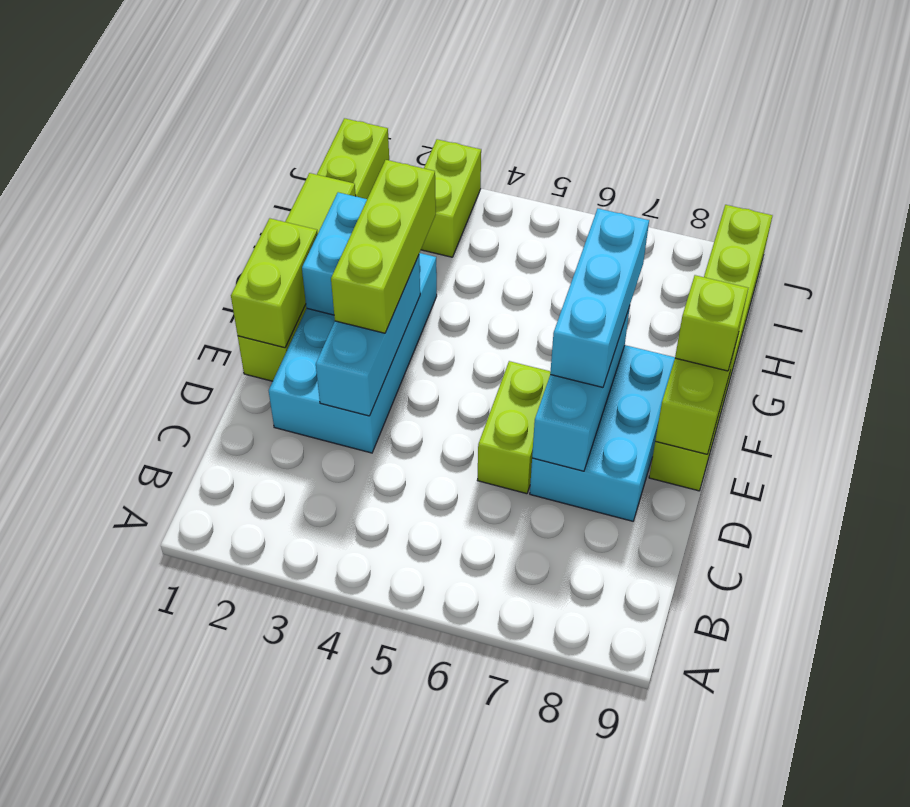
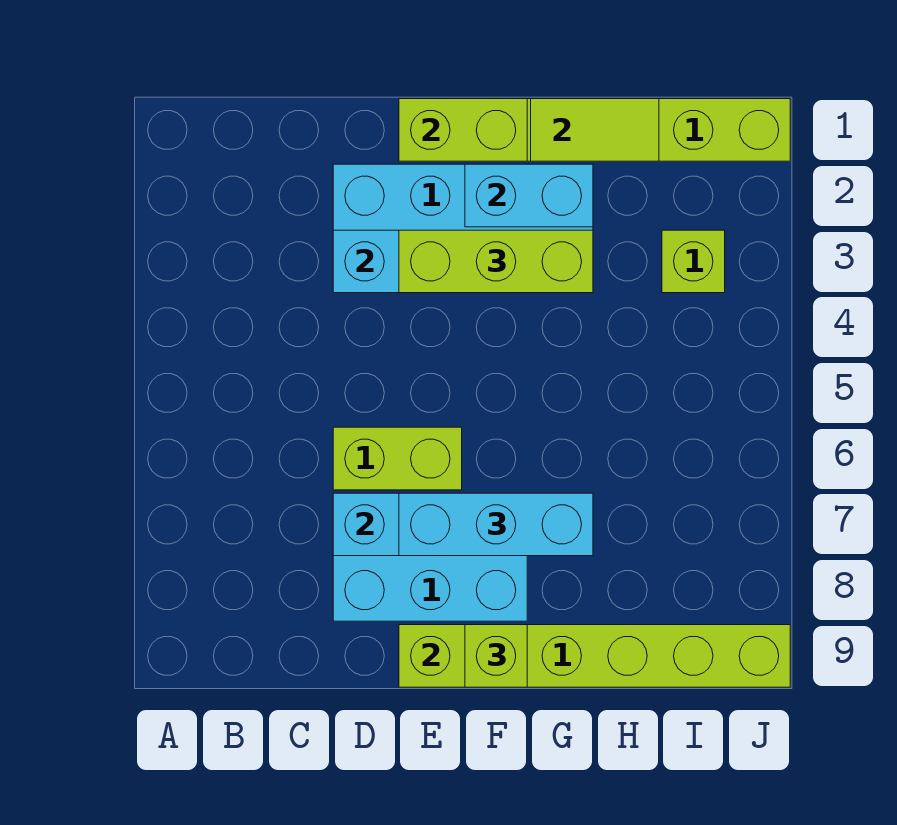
lime 1x2 brick [421,139,481,257] -> lime 1x1 brick [662,230,725,293]

